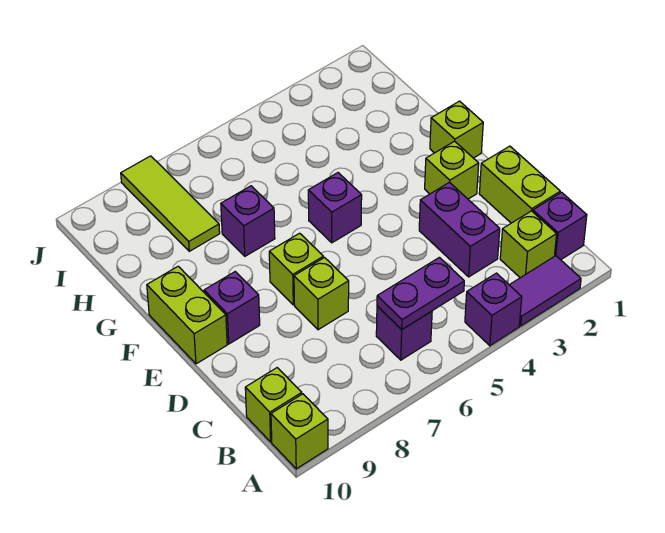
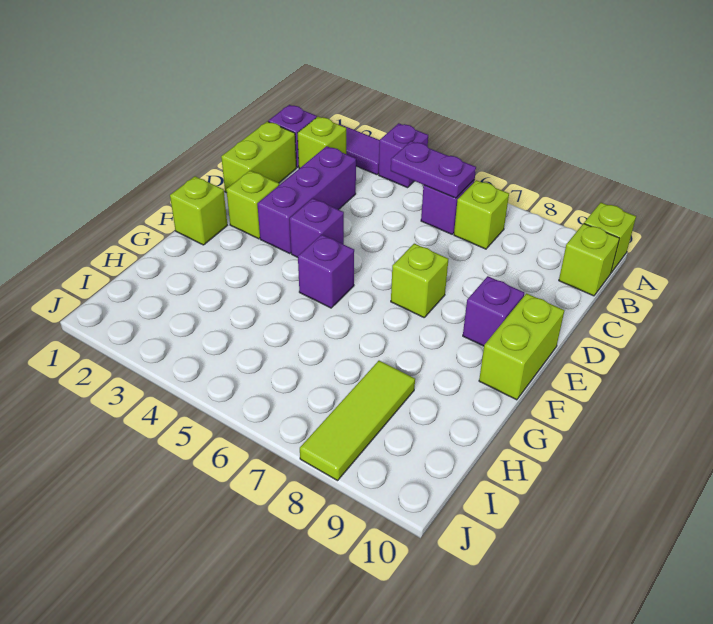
purple 1x2 brick [419,182,500,277] -> purple 1x3 brick [258,146,356,254]
lime 1x1 brick [294,258,349,330] -> lime 1x1 brick moved to [454,180,509,249]
purple 1x1 brick [221,186,275,256] -> purple 1x1 brick moved to [290,198,344,257]

